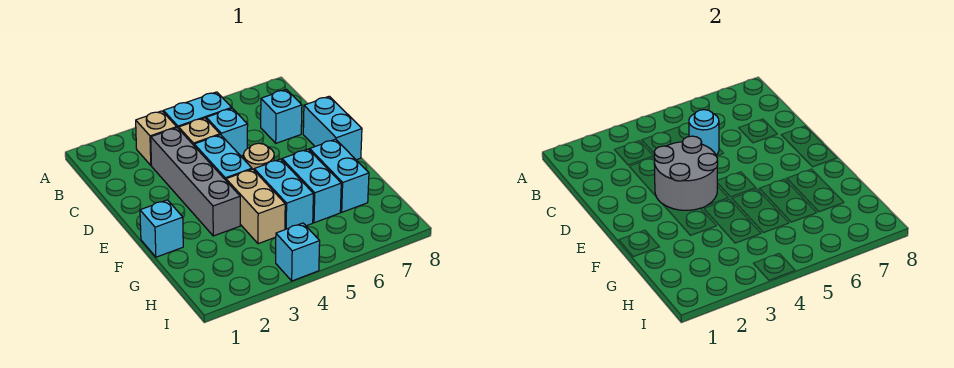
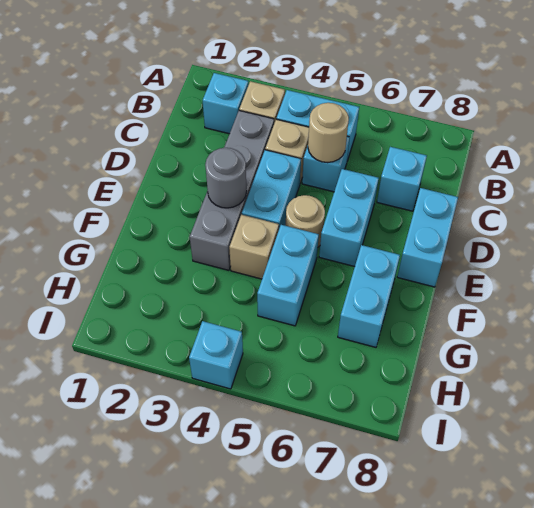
cyan 1x1 round brick [689,110,719,155] -> tan 1x1 round brick [308,103,349,163]
grey 2x2 round brick [654,136,718,210] -> grey 1x1 round brick [205,148,247,208]
cyan 1x1 brick [140,200,183,257] -> cyan 1x1 brick moved to [202,73,248,134]
tan 1x2 brick [226,169,285,244] -> tan 1x1 brick [229,215,279,279]
cyan 1x2 brick [282,149,341,223] -> cyan 1x2 brick moved to [319,169,379,267]

